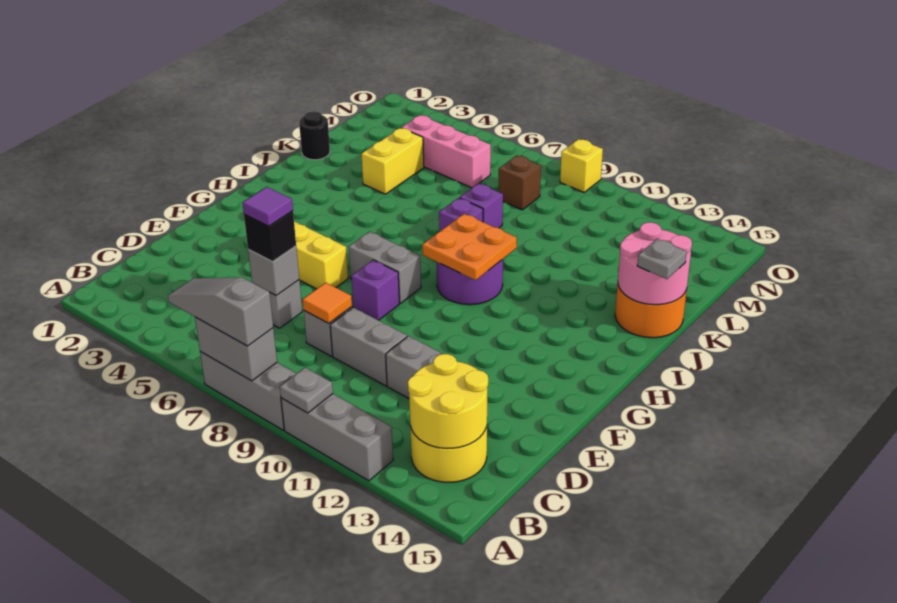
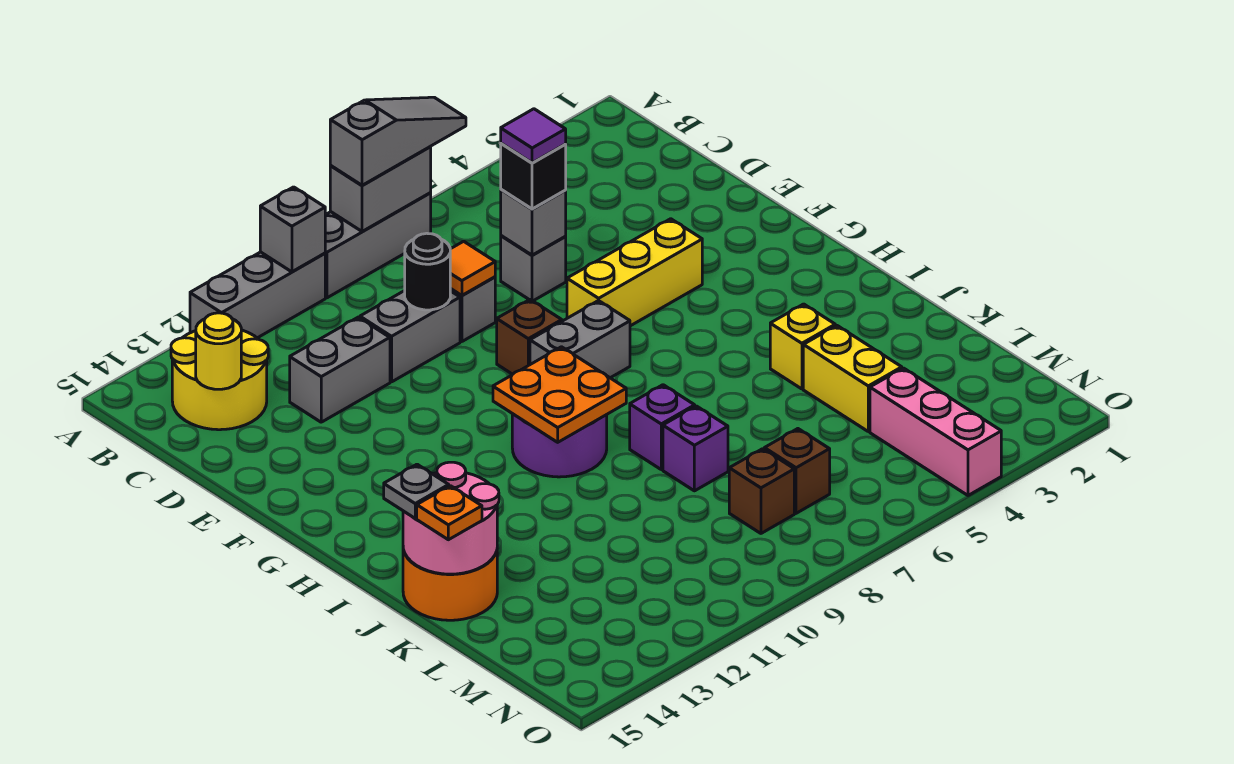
grey 1x1 plate [280,368,333,413] -> grey 1x1 brick [260,187,325,272]
yellow 2x2 round brick [408,354,488,448] -> yellow 1x1 round brick [196,313,241,389]
purple 1x1 brick [351,260,399,320] -> brown 1x1 brick [497,300,562,374]
black 1x1 round brick [299,111,330,160] -> black 1x1 round brick moved to [405,233,450,310]
none -> orange 1x1 plate [417,486,482,540]
pink 1x3 brick [402,115,491,188] -> pink 1x3 brick turned to [870,368,1001,495]
none -> brown 1x1 brick [764,429,830,513]
yellow 1x1 brick [560,139,603,192] -> yellow 1x1 brick moved to [770,304,835,389]

